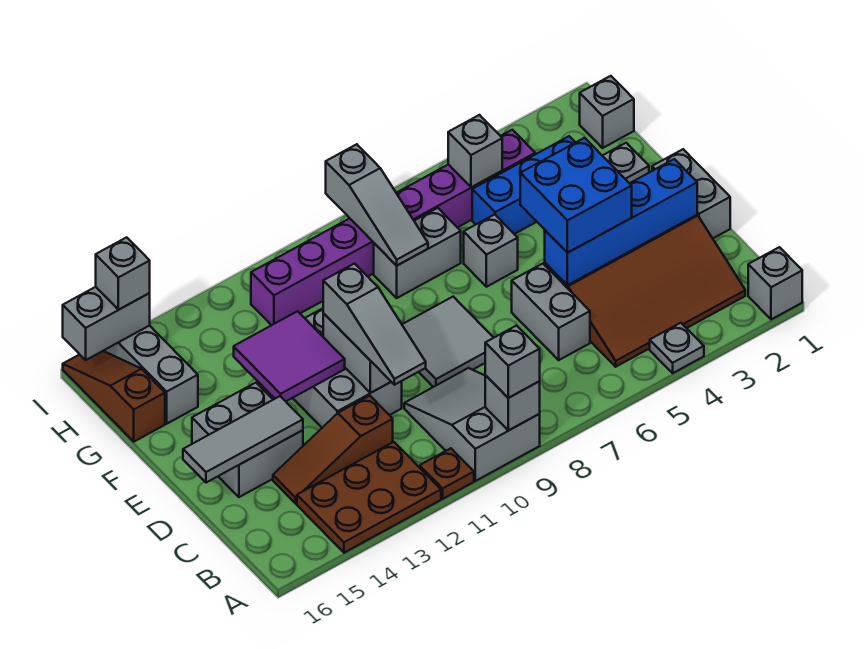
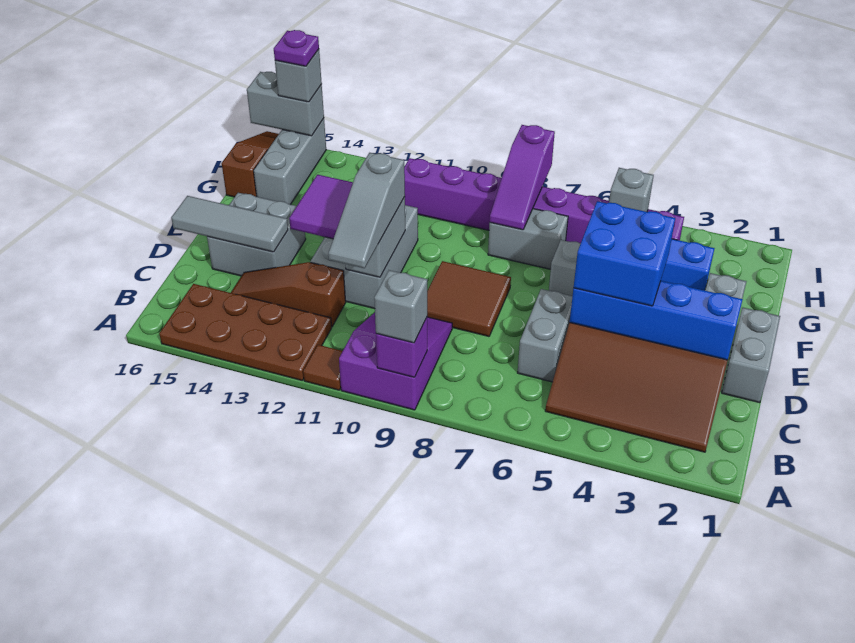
grey 1x1 brick [748,247,802,319] -> none
grey 1x1 plate [650,323,704,373] -> none
grey 2x3 slope [404,368,540,481] -> purple 2x3 slope [339,313,452,410]
grey 1x1 brick [485,375,540,431] -> purple 1x1 brick [376,318,427,377]
brown 1x1 plate [420,448,474,499] -> brown 1x1 tile [303,345,343,390]
brown 2x3 plate [297,442,441,553] -> brown 2x4 plate [159,284,332,380]
grey 2x2 tile [402,297,494,387] -> brown 2x2 tile [427,261,511,336]
grey 1x3 slope [326,144,428,266] -> purple 1x3 slope [490,125,555,230]
grey 1x1 brick [580,76,634,148] -> none
none -> purple 1x1 plate [274,30,319,66]

